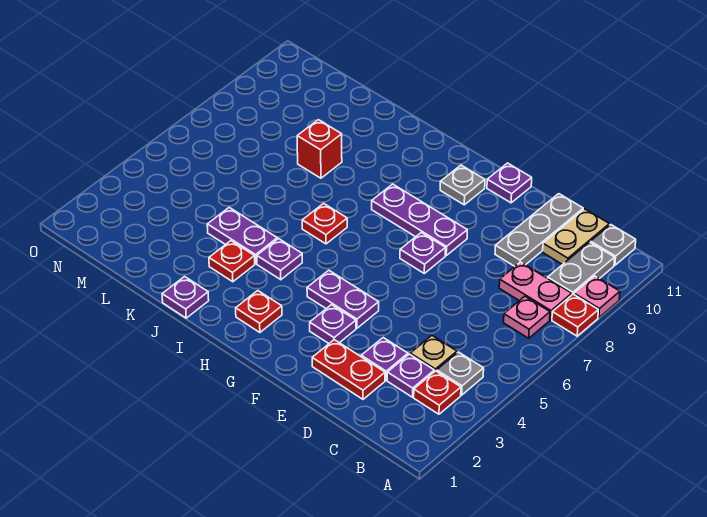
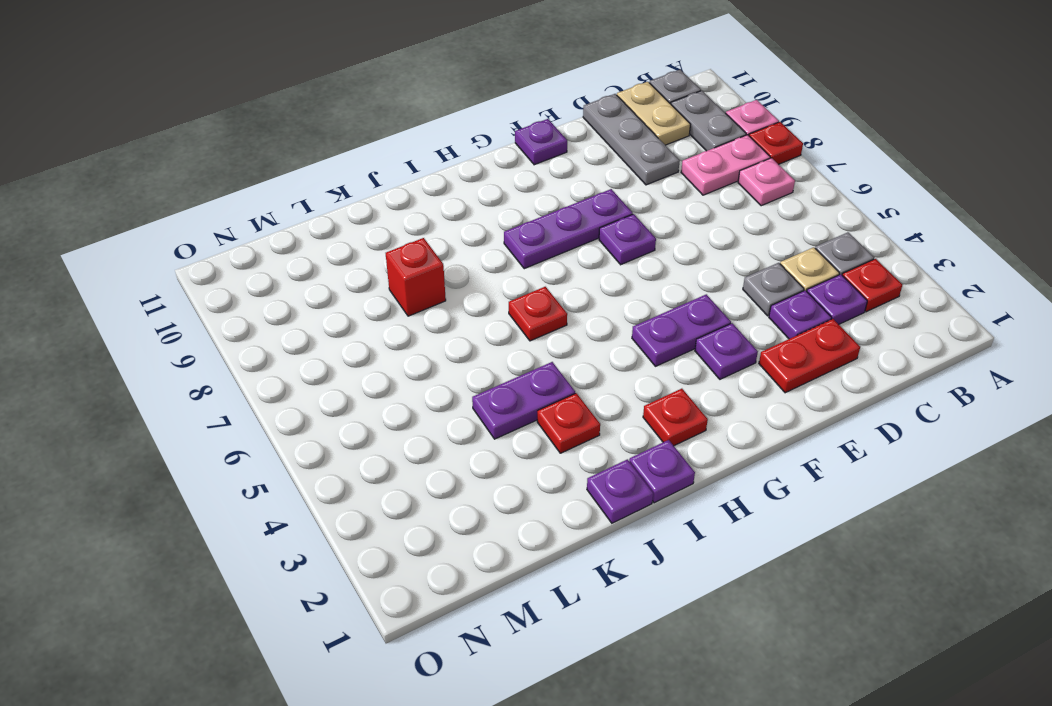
grey 1x1 plate [440,165,485,205] -> grey 1x1 plate moved to [743,263,804,316]
purple 1x1 plate [257,239,302,280] -> purple 1x1 plate moved to [629,440,695,503]

